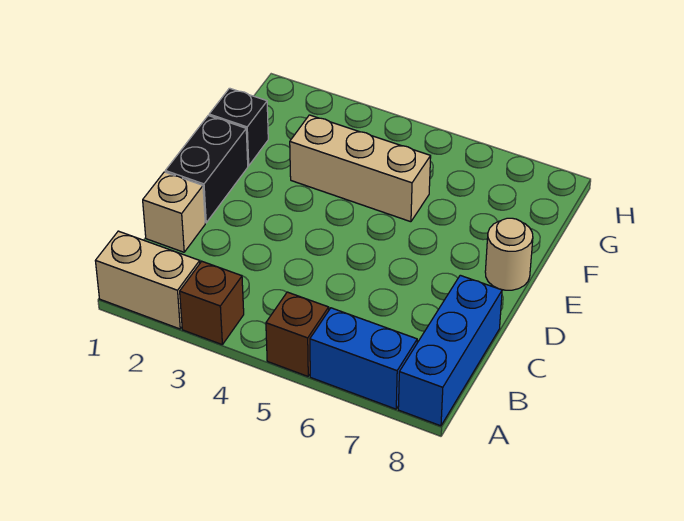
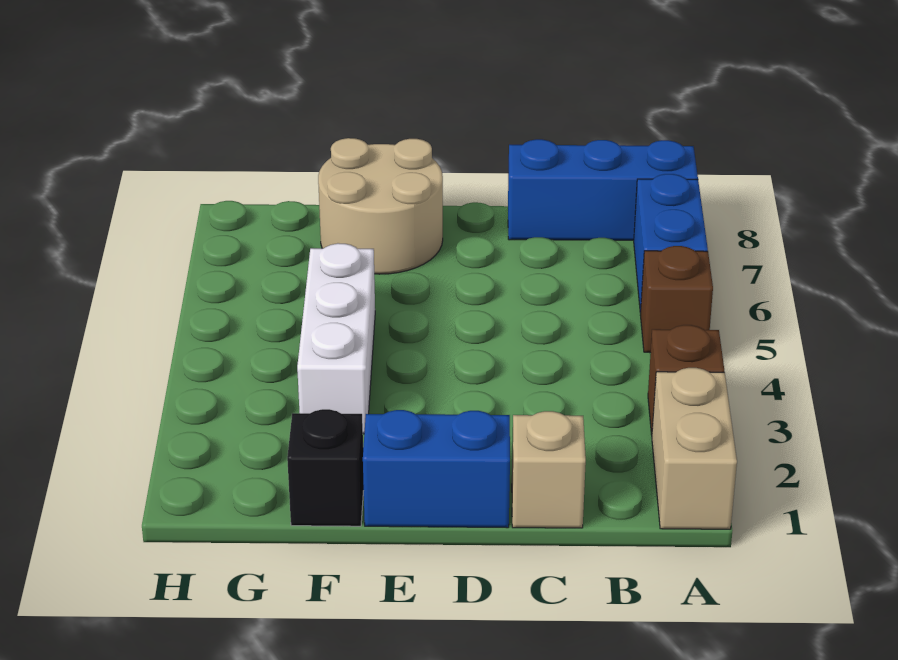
black 1x2 brick [165,116,248,223] -> blue 1x2 brick [363,410,510,528]
tan 1x1 round brick [485,218,533,290] -> tan 2x2 round brick [318,138,443,274]
tan 1x3 brick [290,115,431,222] -> white 1x3 brick [297,243,375,434]

